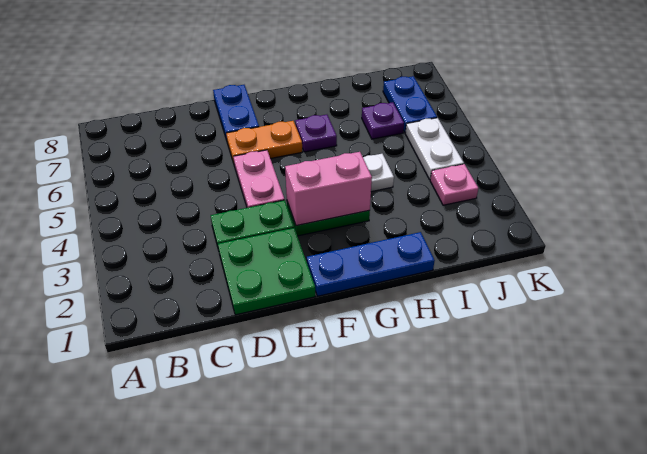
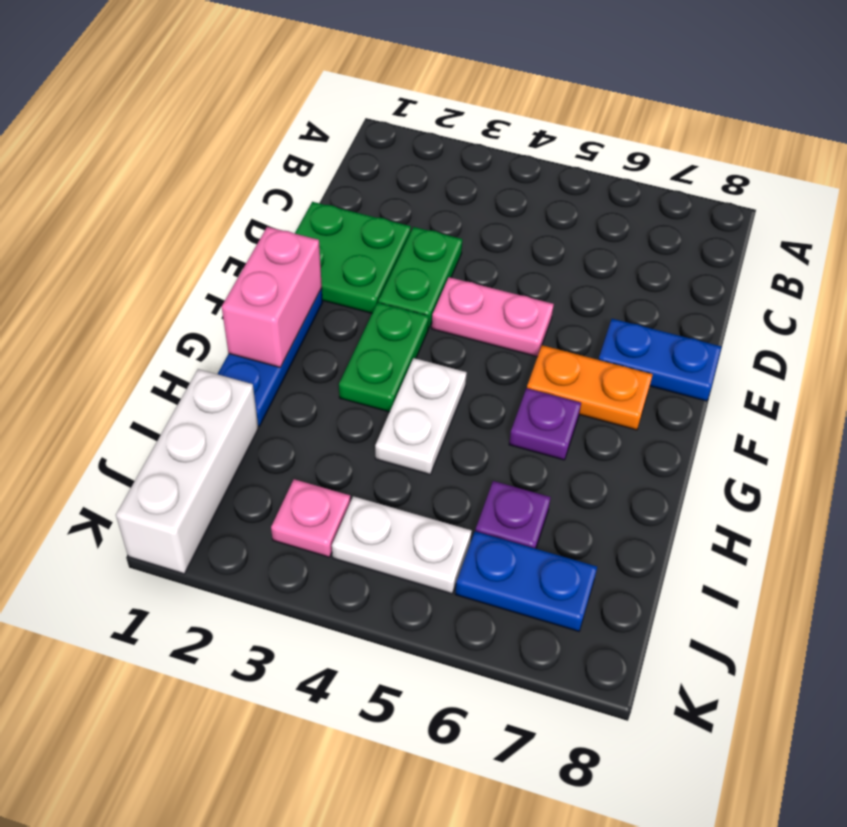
orange 1x2 plate [226,121,302,163] -> orange 1x2 plate turned to [527,345,653,430]
pink 1x2 brick [285,152,372,226] -> pink 1x2 brick moved to [222,227,322,367]
none -> white 1x3 brick [116,369,258,574]

